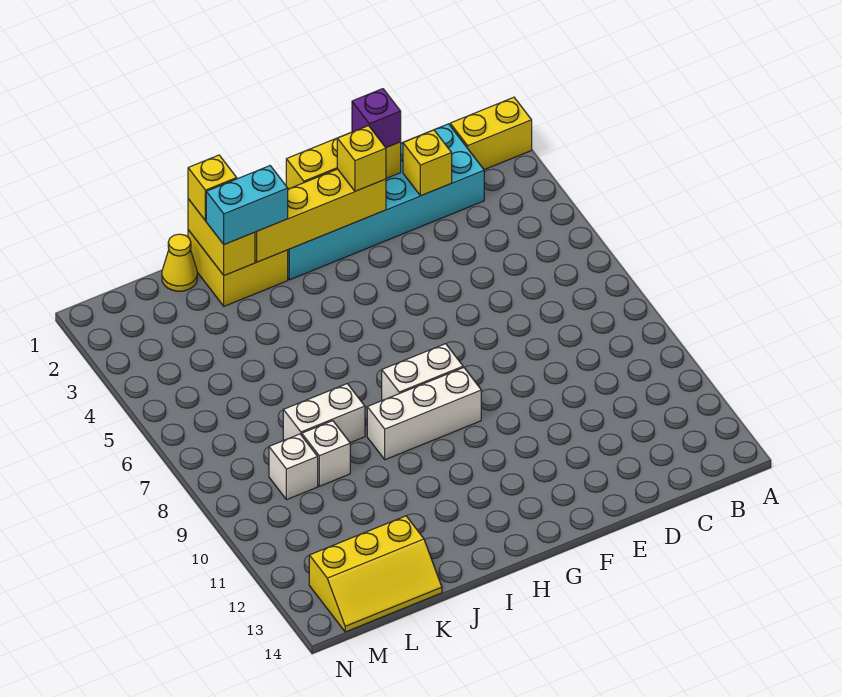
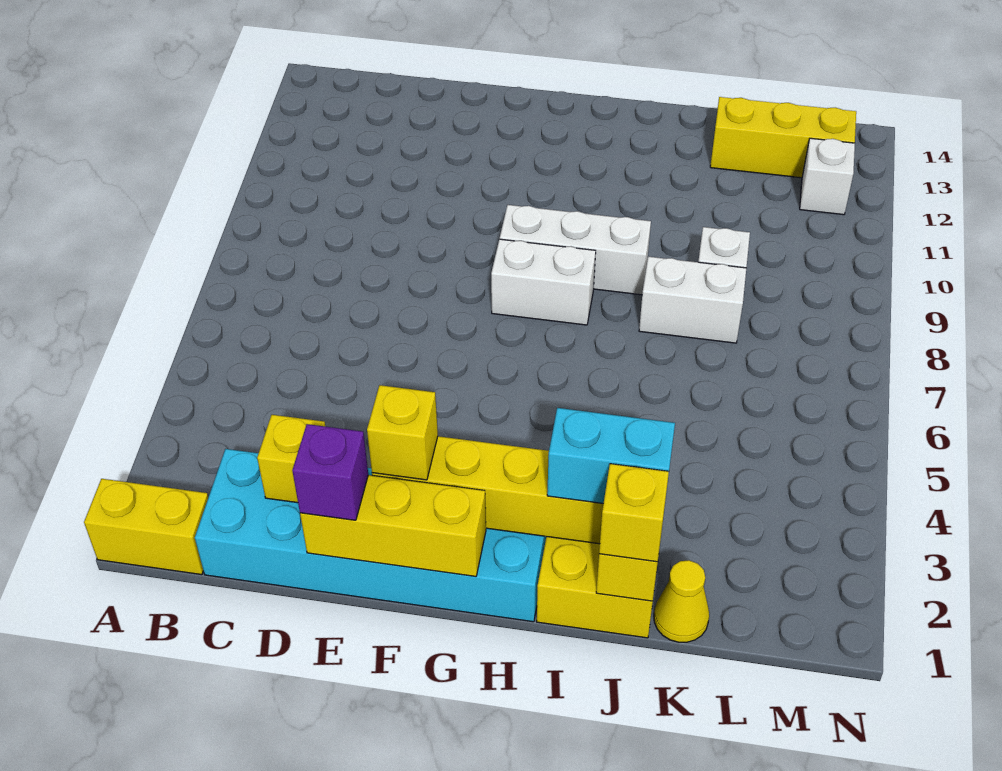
white 1x1 brick [269,434,318,500] -> white 1x1 brick moved to [800,138,855,215]

